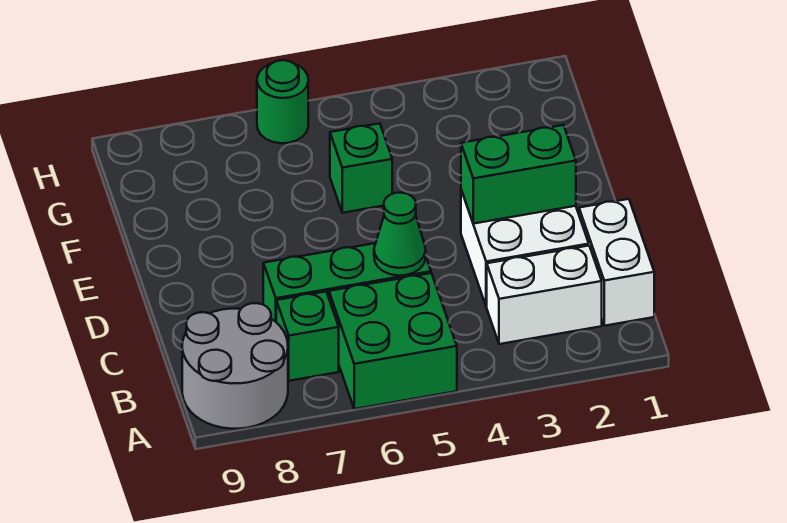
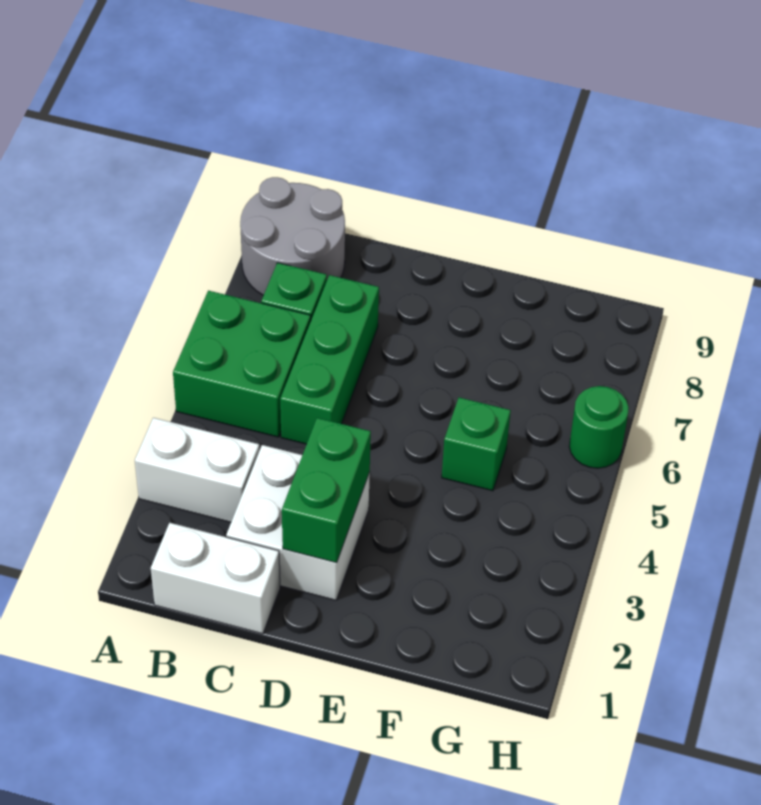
white 1x2 brick [487,246,602,344] -> white 1x2 brick turned to [135,418,260,522]
green 1x1 cone [374,193,426,276] -> none

